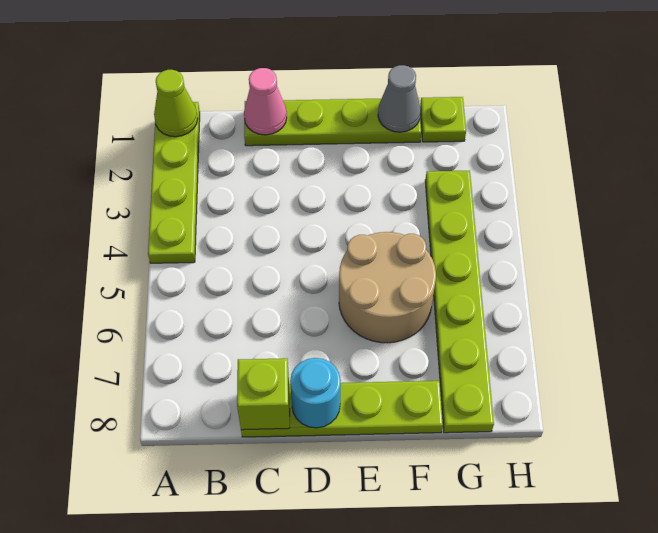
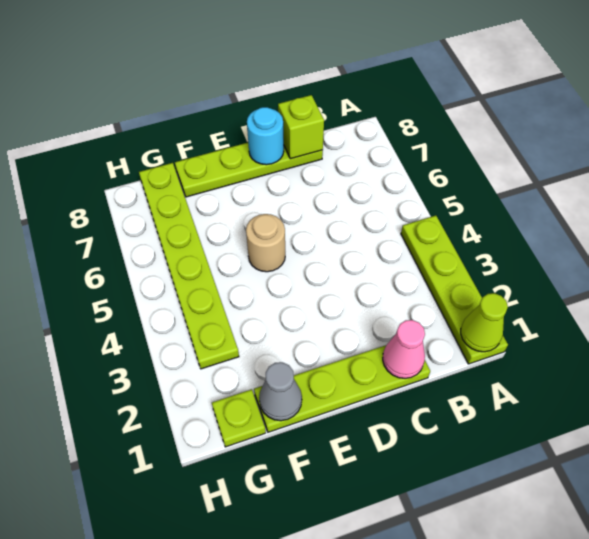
tan 2x2 round brick [339,232,436,343] -> tan 1x1 round brick [246,214,285,272]

